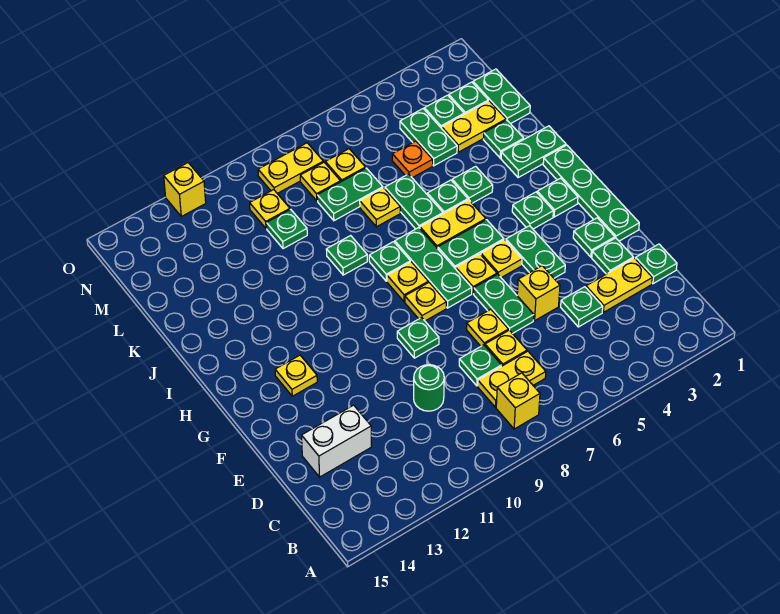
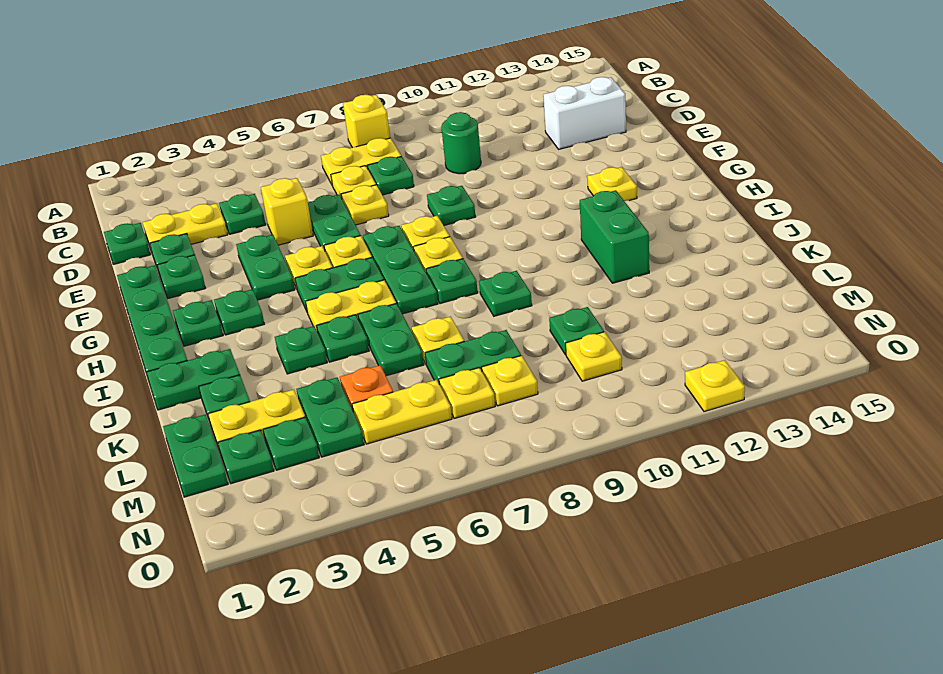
none -> green 1x2 brick [580,190,649,283]
yellow 1x2 plate [258,143,323,193] -> yellow 1x2 plate moved to [352,380,452,444]
yellow 1x1 brick [164,163,206,216] -> yellow 1x1 plate [685,360,745,412]

